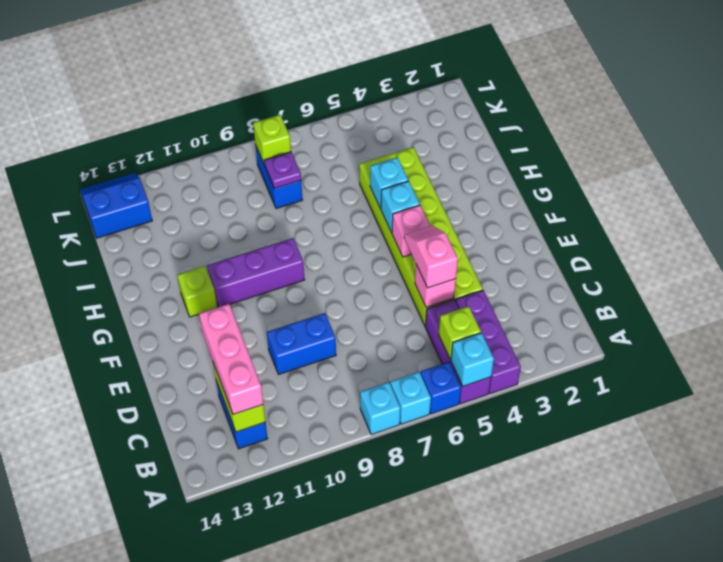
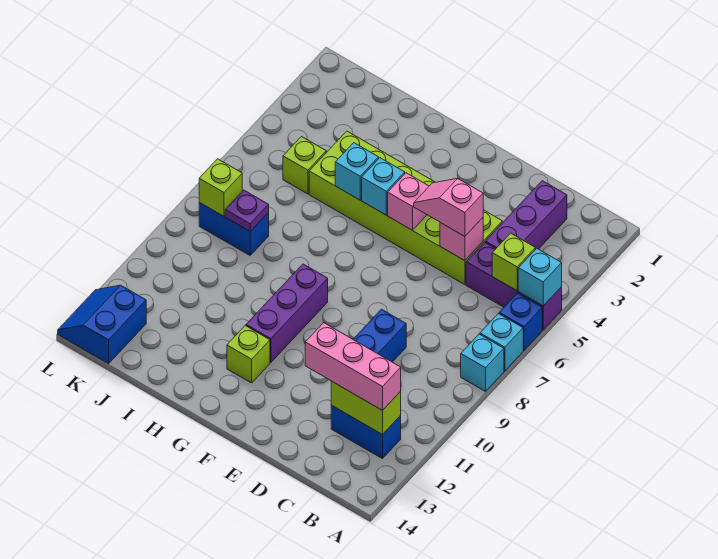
purple 1x3 brick [456,290,521,394] -> purple 1x3 brick turned to [485,181,567,250]
none -> lime 1x1 brick [283,137,326,194]

